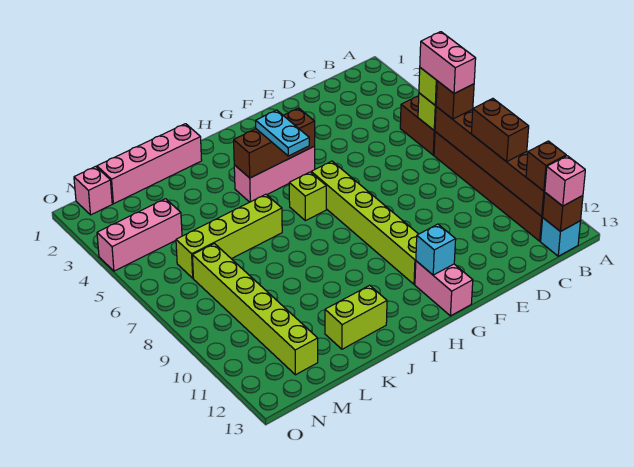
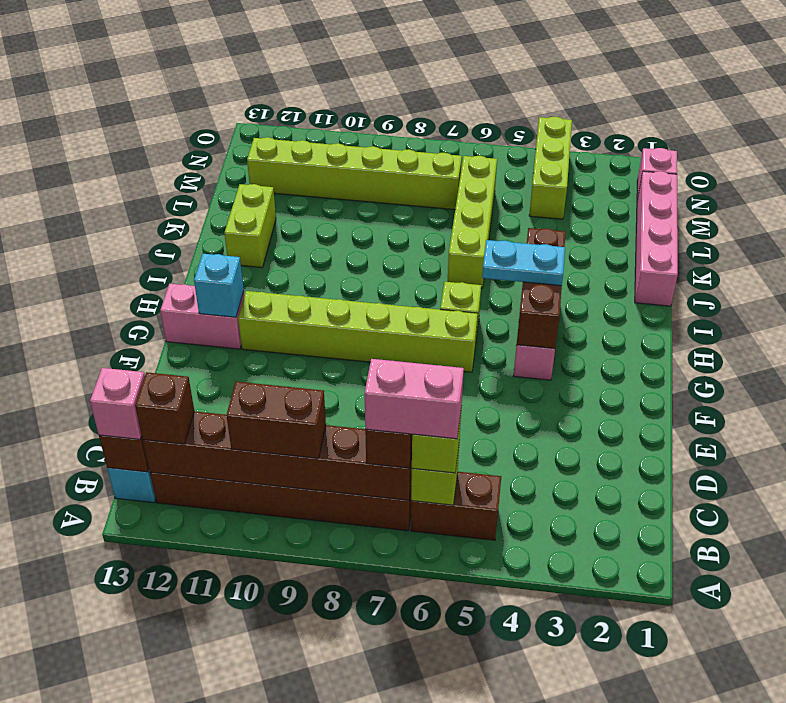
pink 1x3 brick [97,199,182,271] -> lime 1x3 brick [529,117,572,219]

